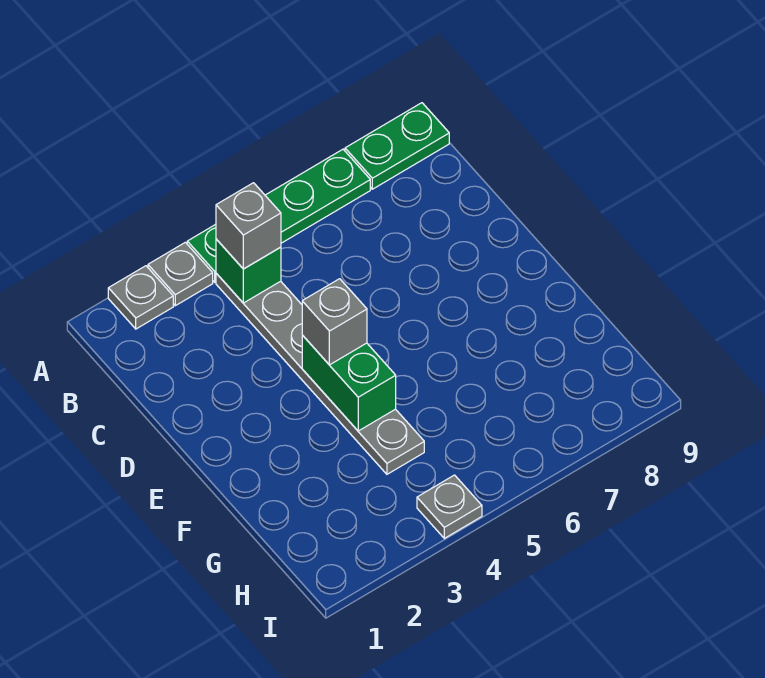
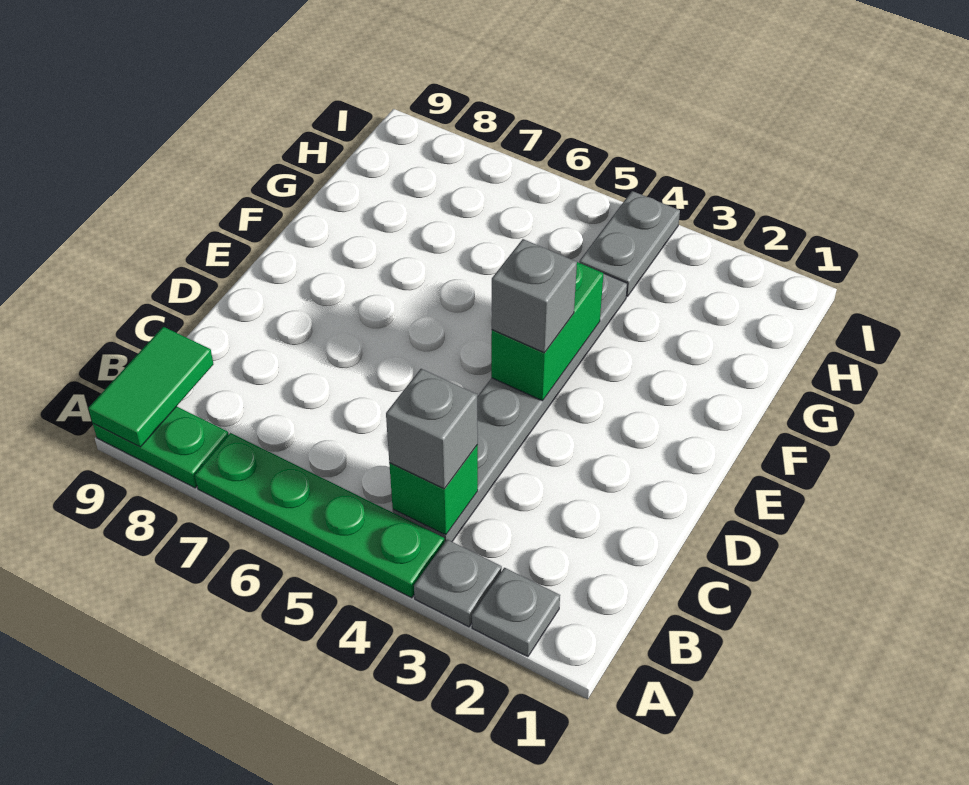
none -> green 1x2 tile [88,327,213,447]
grey 1x1 plate [417,475,482,538] -> grey 1x2 plate [579,191,680,296]

